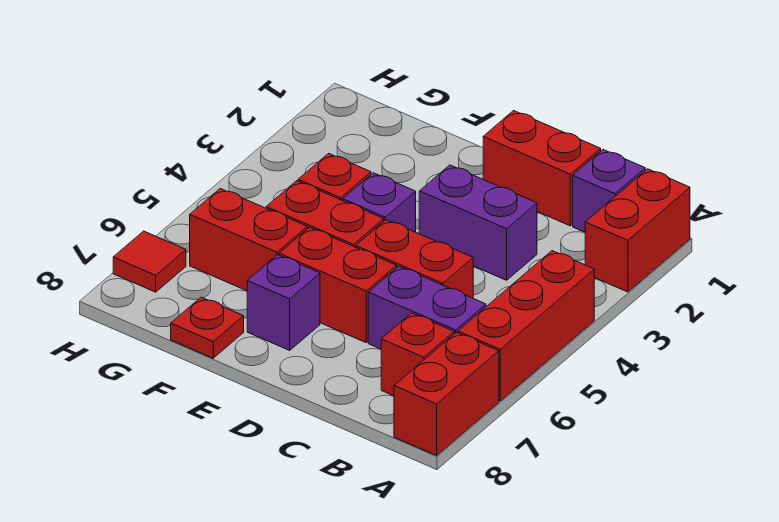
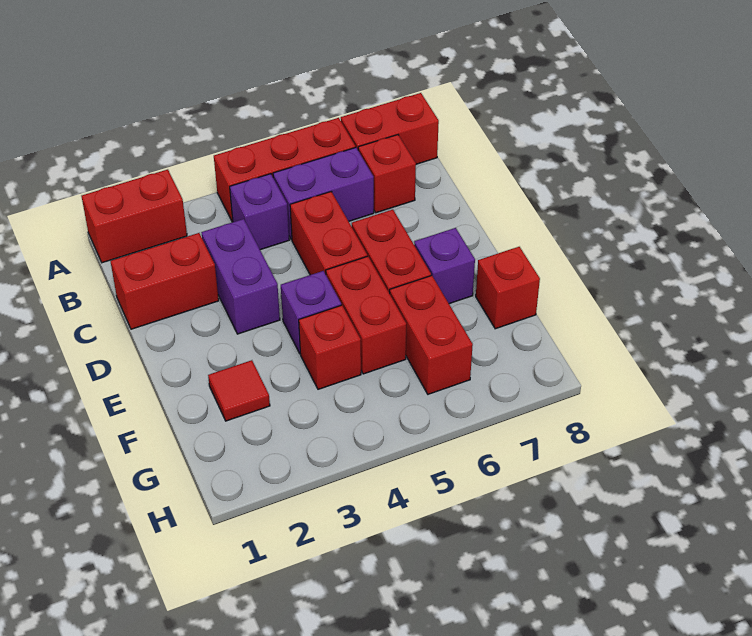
purple 1x1 brick [573,150,645,232] -> purple 1x1 brick moved to [230,174,289,250]
purple 1x2 brick [368,266,486,349] -> purple 1x2 brick turned to [273,147,374,240]
red 1x2 brick [483,111,601,226] -> red 1x2 brick turned to [111,233,219,329]
red 1x1 plate [171,297,244,358] -> red 1x1 brick [476,247,540,329]
red 1x1 tile [113,231,186,292] -> red 1x1 tile moved to [208,360,270,421]

